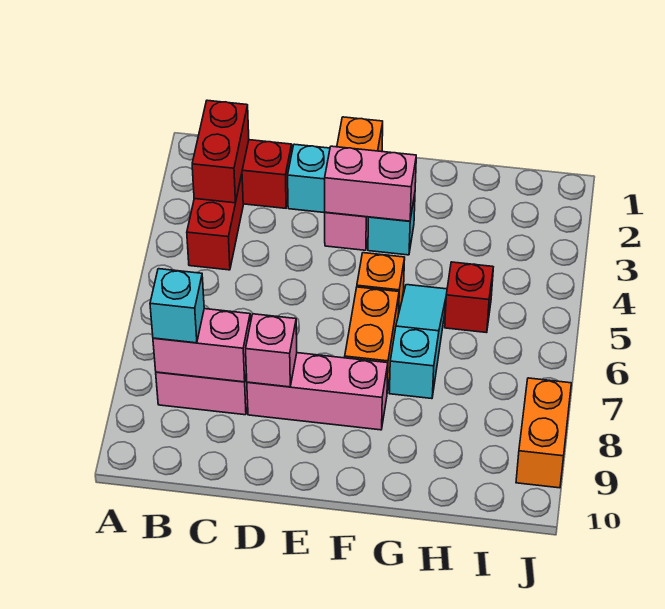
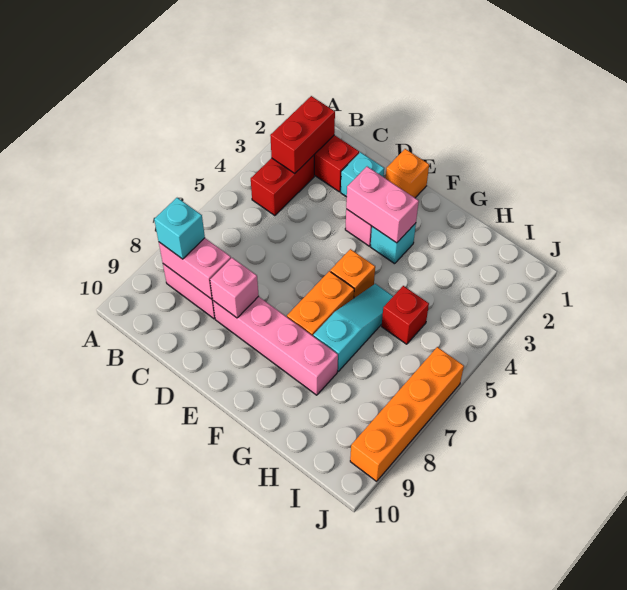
pink 1x3 brick [247,353,388,430] -> pink 1x4 brick [213,296,338,395]
orange 1x2 brick [516,378,571,488] -> orange 1x4 brick [350,347,464,481]

